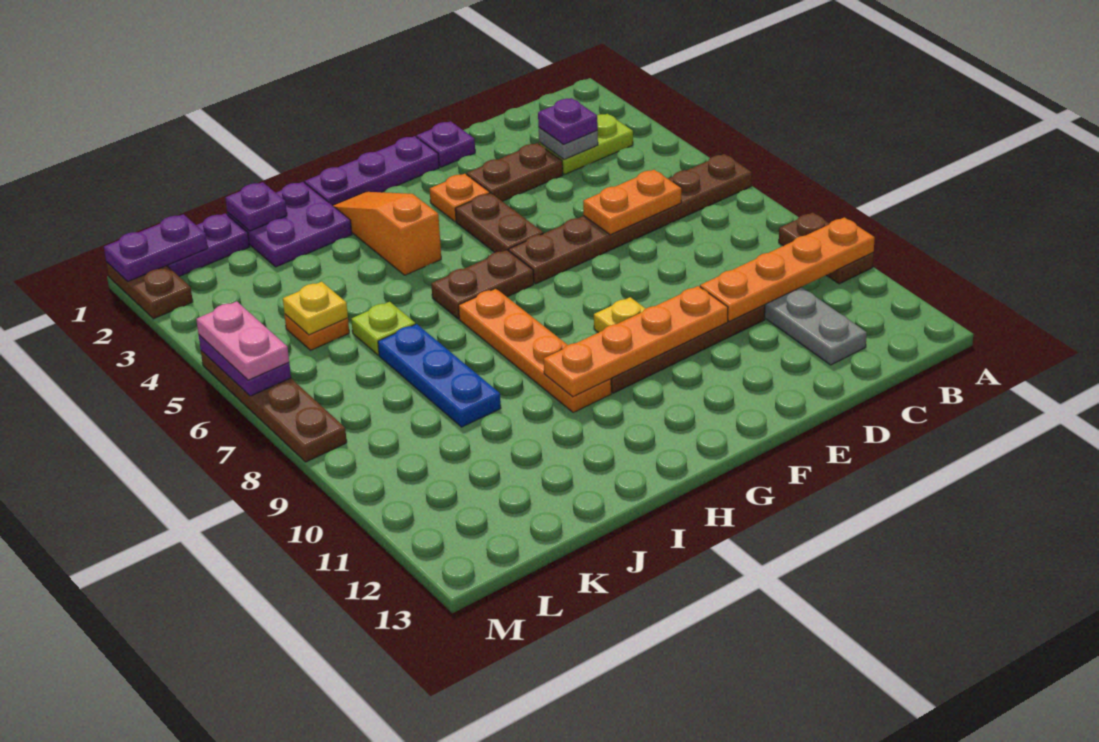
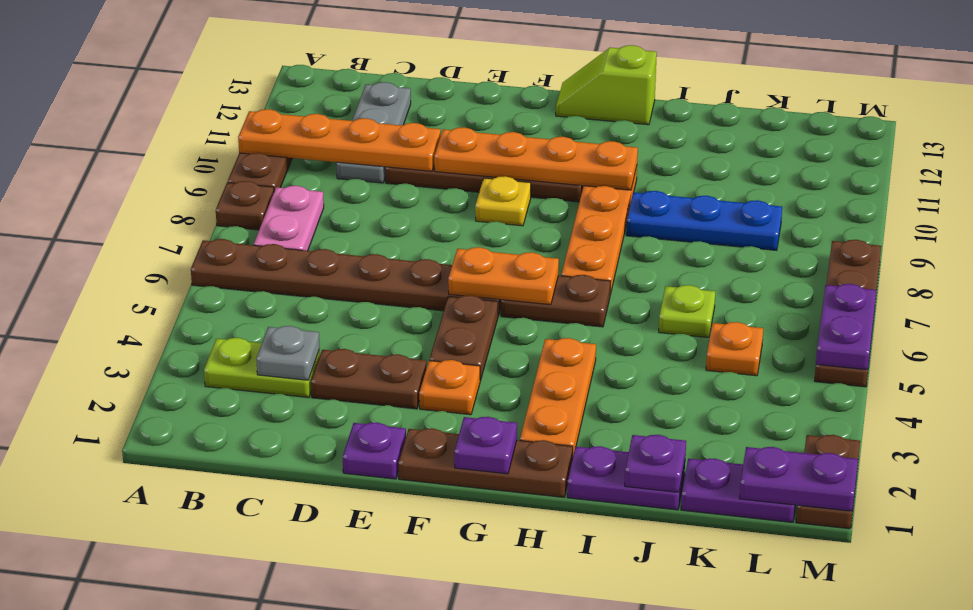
none -> brown 1x1 plate [216,181,274,230]
purple 1x1 plate [538,98,598,144] -> purple 1x1 plate moved to [454,417,517,474]
orange 1x2 plate [583,170,681,235] -> orange 1x2 plate moved to [448,247,559,305]
purple 1x3 plate [305,136,439,205] -> brown 1x3 plate [398,428,573,497]
none -> lime 1x2 slope [556,45,657,125]
orange 1x3 slope [333,192,441,275] -> orange 1x3 plate [520,338,596,459]
purple 2x2 plate [227,182,352,267] -> purple 1x2 plate [567,446,685,510]
blue 1x3 plate [378,324,501,427] -> blue 1x3 plate turned to [626,191,782,250]
yellow 1x1 plate [283,282,348,335] -> none
pink 1x2 plate [196,301,289,380] -> pink 1x2 plate moved to [254,186,324,251]

